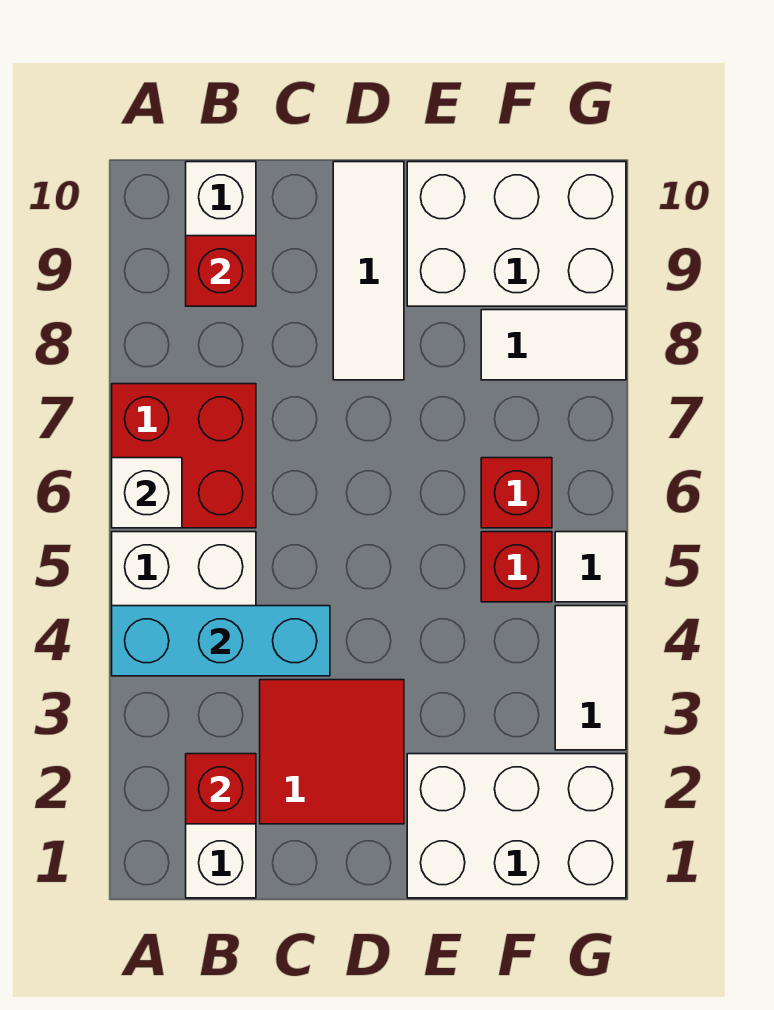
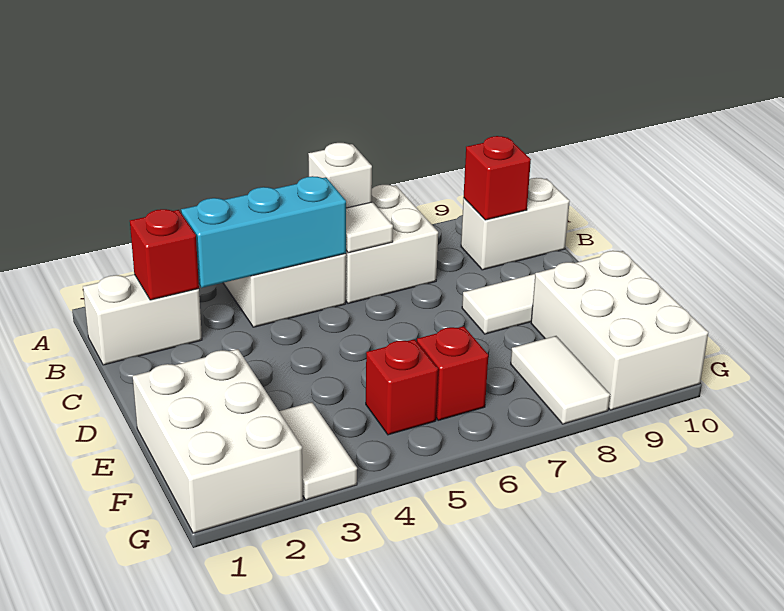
cyan 1x3 brick [112,606,330,676] -> cyan 1x3 brick turned to [181,176,346,288]
red 2x2 brick [112,384,256,528] -> white 2x2 brick [346,185,438,304]
red 2x2 tile [260,680,404,824] -> none
white 1x2 tile [555,606,626,750] -> white 1x2 tile turned to [279,402,357,500]
white 1x1 tile [555,532,626,602] -> white 1x1 tile moved to [346,202,393,253]

